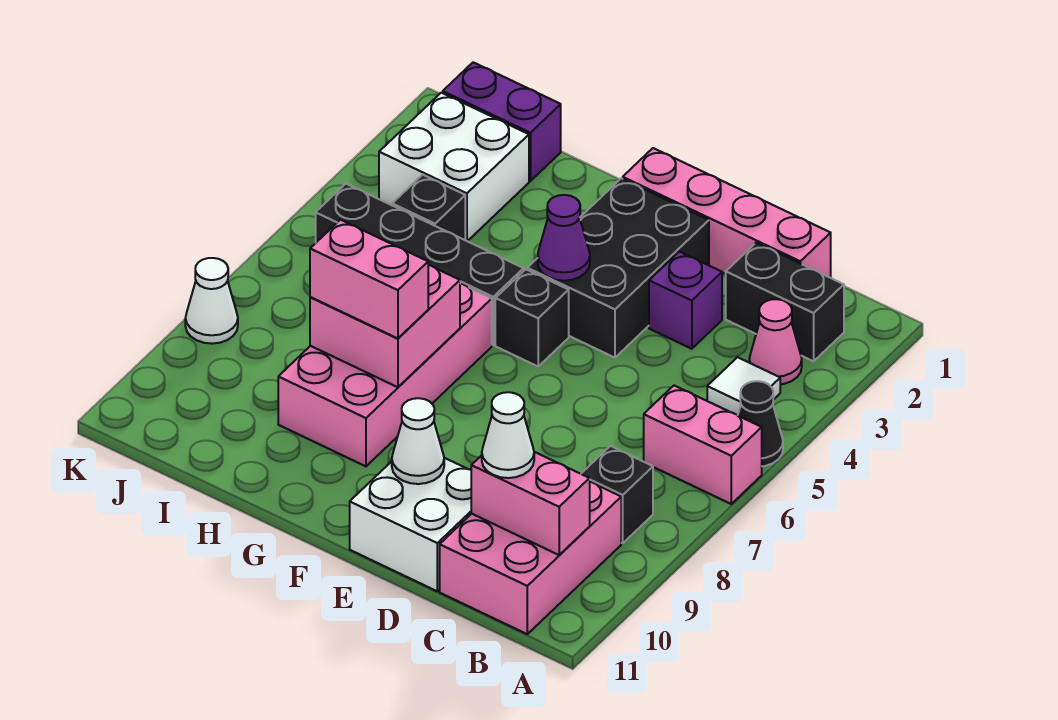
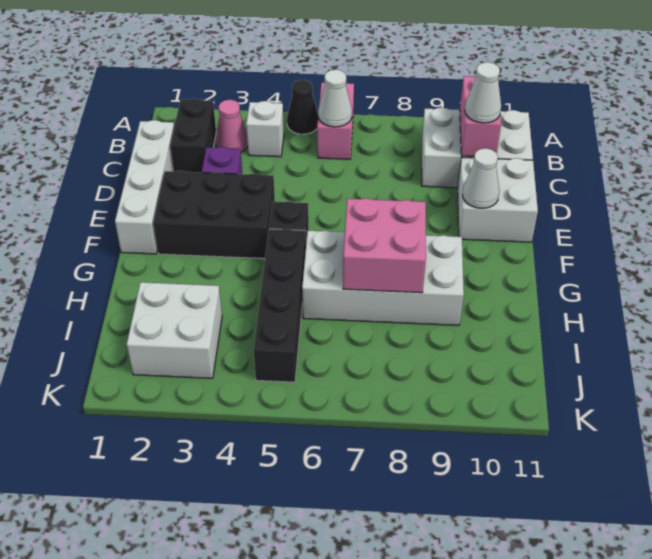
white 1x1 tile [707,357,780,415] -> white 1x1 brick [246,101,284,157]
black 1x1 brick [581,446,653,543] -> none
pink 2x3 brick [440,482,621,634] -> white 2x3 brick [422,107,533,188]
pink 1x4 brick [623,148,831,278] -> white 1x4 brick [115,120,174,254]
purple 1x1 cone [538,195,590,281] -> none
pink 2x4 brick [278,284,492,466] -> white 2x4 brick [302,231,464,325]
pink 1x2 brick [310,220,428,338] -> none
purple 1x2 brick [443,62,561,181] -> none
black 1x1 brick [392,175,465,240] -> none
white 1x1 cone [185,258,238,344] -> white 1x1 cone moved to [318,70,352,127]

